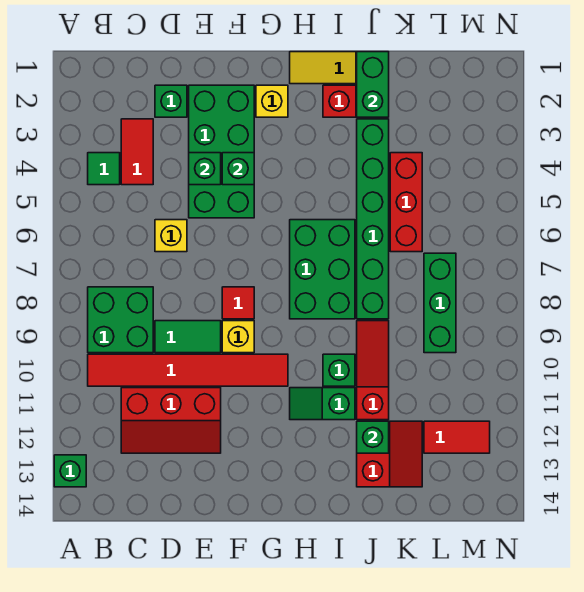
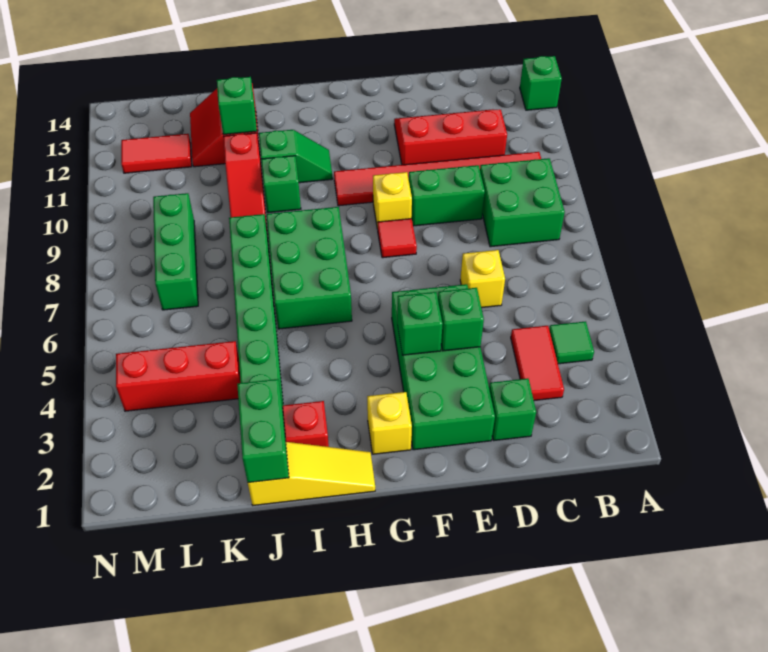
green 1x2 tile [155,321,221,353] -> green 1x2 brick [409,165,485,226]
red 1x3 brick [390,153,422,252] -> red 1x3 brick turned to [116,341,241,411]

